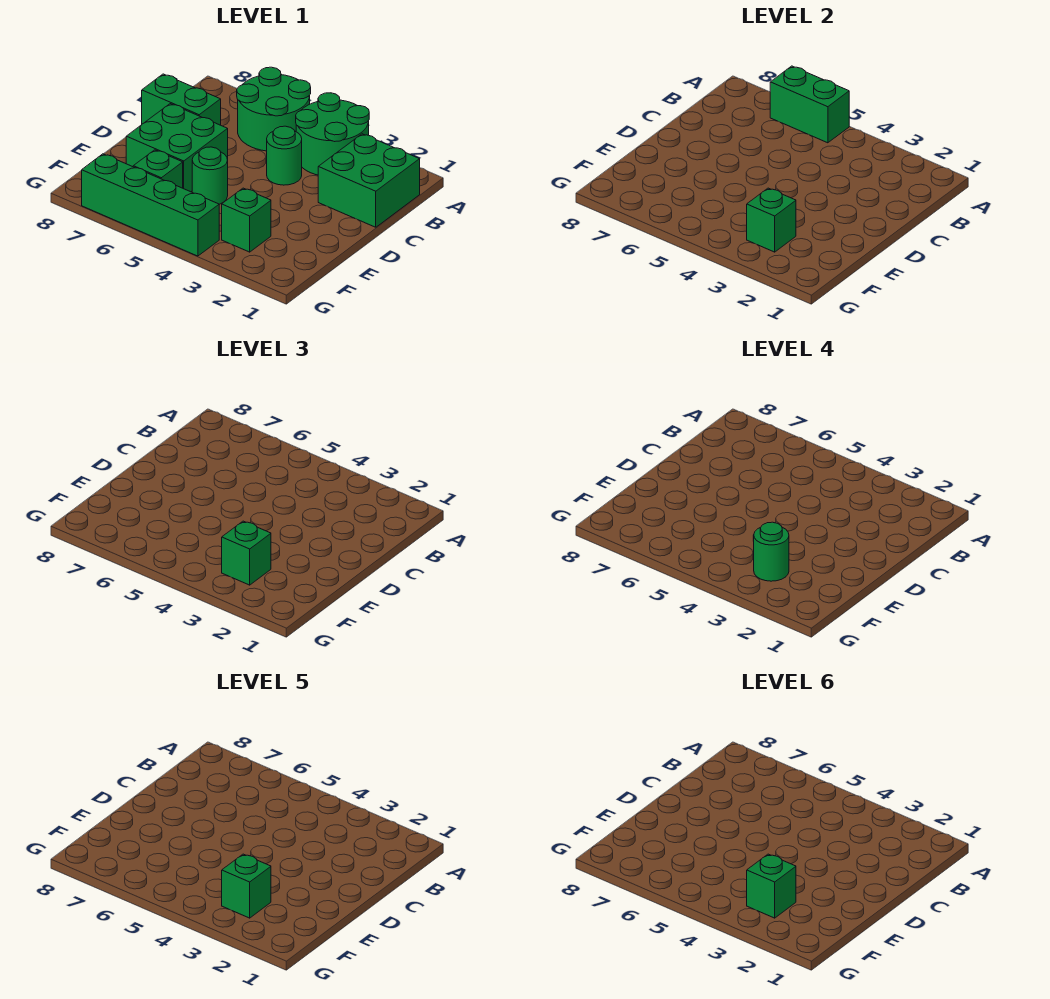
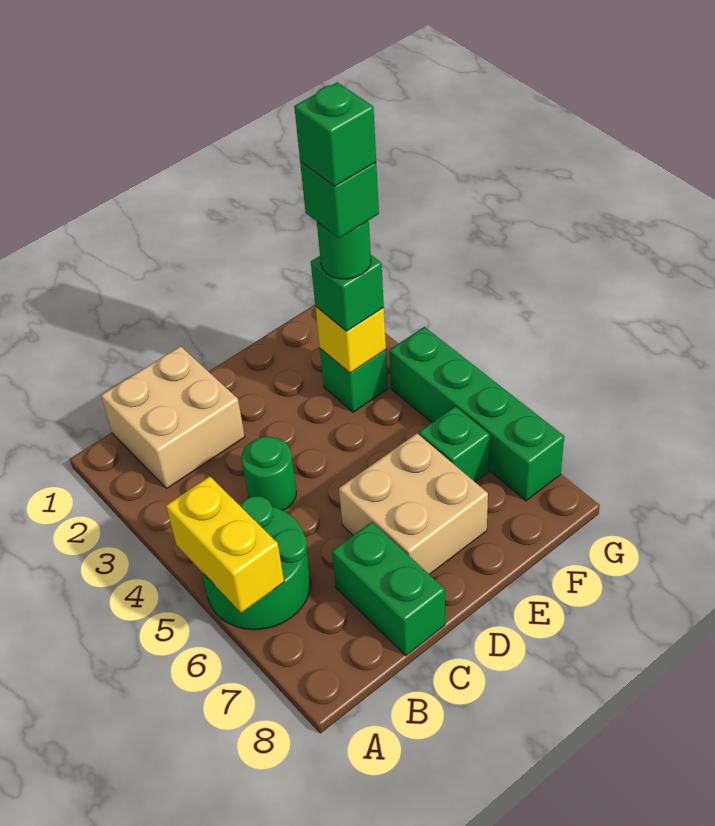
green 2x2 round brick [296,93,369,175] -> none
green 1x2 brick [770,66,849,143] -> yellow 1x2 brick [166,476,284,613]
green 2x2 brick [318,134,420,227] -> tan 2x2 brick [101,346,245,488]
green 2x2 brick [126,104,228,192] -> tan 2x2 brick [339,433,488,574]
green 1x1 round brick [192,147,228,204] -> none
green 1x1 brick [747,188,796,252] -> yellow 1x1 brick [315,307,386,373]

